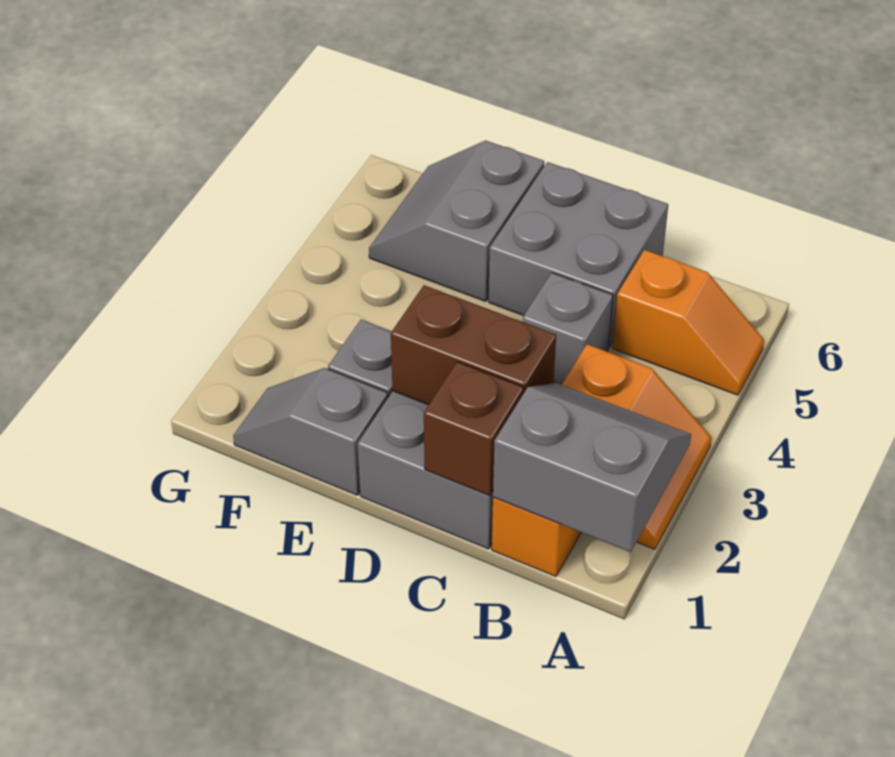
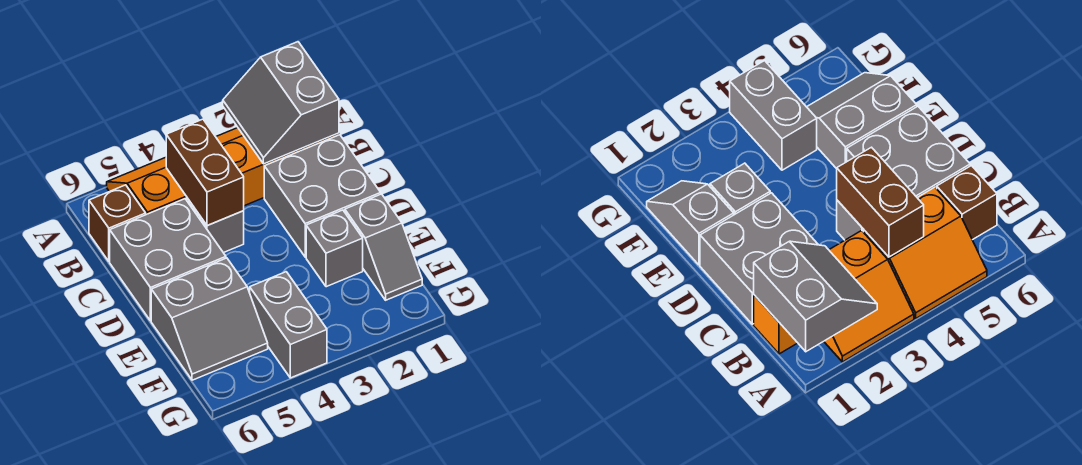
orange 1x2 slope [613,250,764,395] -> orange 2x2 slope [107,157,187,215]
brown 1x1 brick [424,362,523,495] -> brown 1x1 brick moved to [89,185,146,262]
brown 1x2 brick [391,285,556,405] -> brown 1x2 brick moved to [166,119,244,226]
none -> grey 1x2 brick [250,272,327,378]

